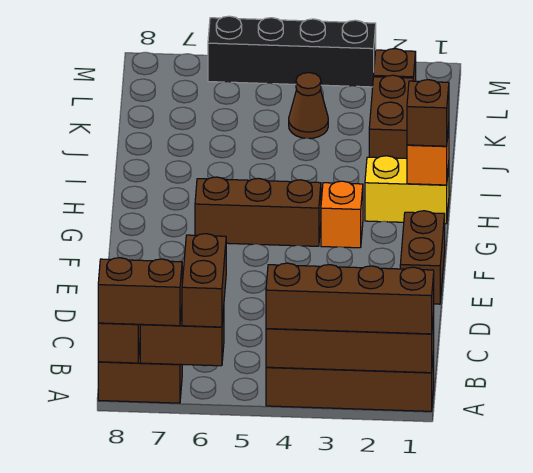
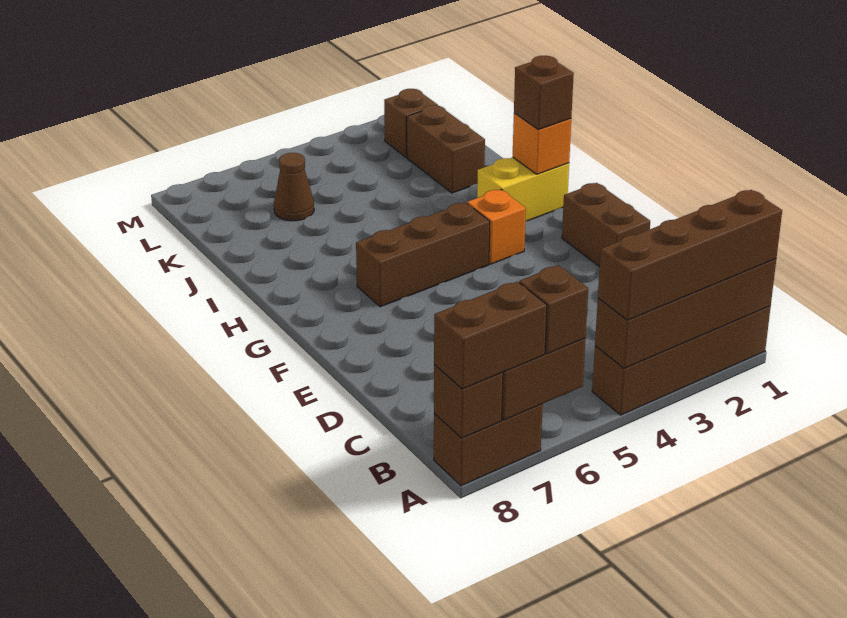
brown 1x2 brick [182,234,226,327] -> brown 1x1 brick [519,265,588,354]
brown 1x1 cone [289,73,328,138] -> brown 1x1 cone moved to [274,153,314,221]
black 1x4 brick [208,16,376,87] -> none

